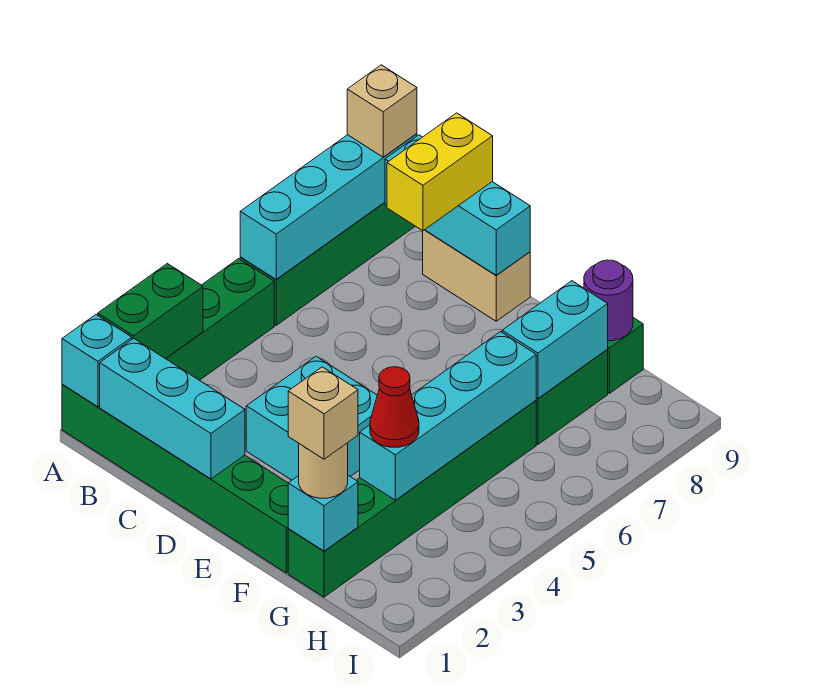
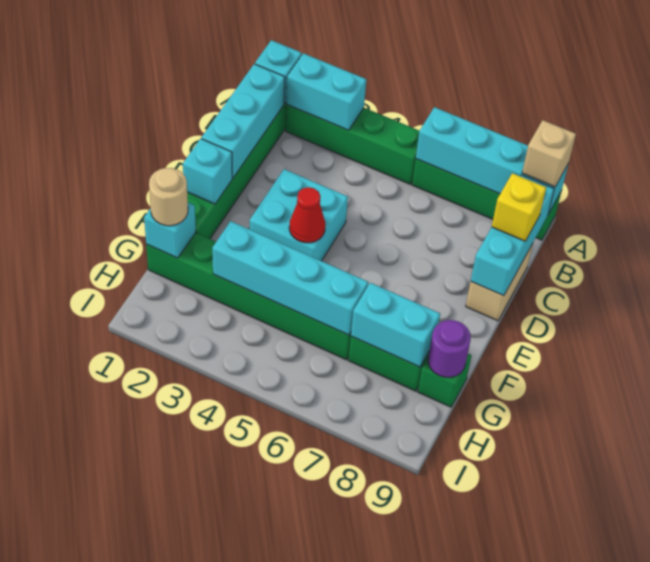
green 1x2 brick [98,264,203,359] -> cyan 1x2 brick [286,53,366,130]
yellow 1x2 brick [387,113,493,231] -> yellow 1x1 brick [492,173,546,241]
none -> cyan 1x1 brick [183,139,232,204]
tan 1x1 brick [288,367,358,459] -> none
red 1x1 cone [370,367,419,447] -> red 1x1 cone moved to [289,187,325,243]

